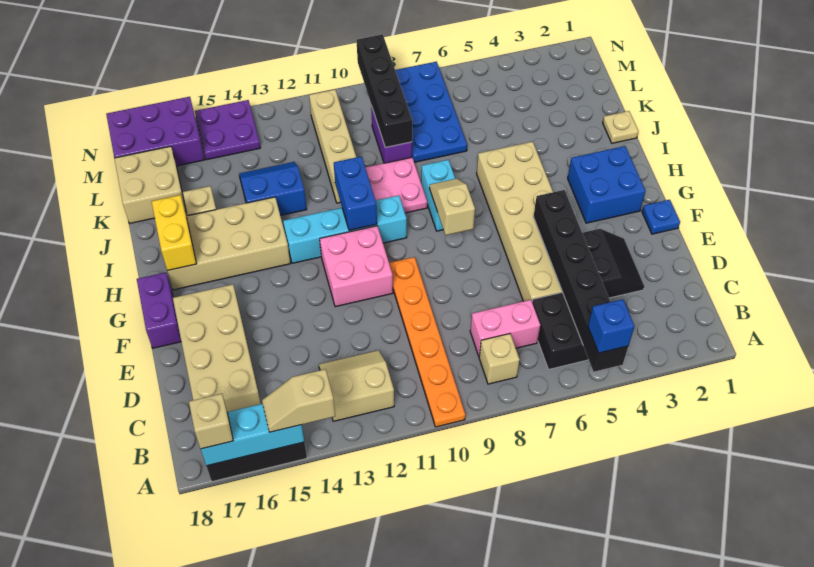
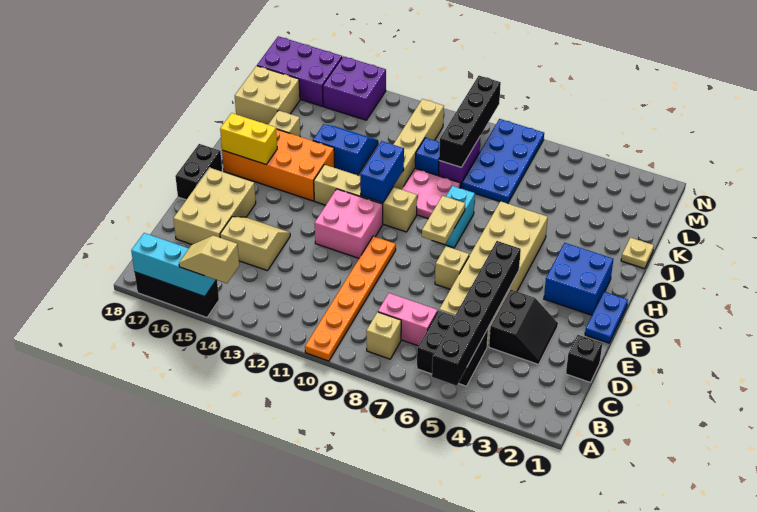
blue 1x1 brick [588,299,634,353] -> blue 1x1 brick moved to [415,138,440,176]
tan 1x1 brick [189,394,233,449] -> tan 1x1 brick moved to [435,246,469,289]
tan 2x2 slope [319,350,394,421] -> tan 2x2 slope moved to [220,217,290,271]
tan 2x4 brick [173,284,261,412] -> tan 2x3 brick [173,168,256,245]
none -> black 1x1 brick [566,335,602,382]
blue 1x1 plate [642,200,680,234] -> blue 1x2 plate [585,292,628,343]
purple 1x2 brick [137,272,181,348] -> black 1x2 brick [175,144,222,200]
tan 1x2 slope [429,179,475,235] -> tan 1x2 plate [422,196,465,244]
cyan 1x4 brick [283,195,407,263] -> tan 1x4 brick [314,165,417,232]
tan 2x4 brick [168,197,291,290] -> orange 2x4 brick [222,129,335,201]
yellow 1x2 brick [151,195,196,271] -> yellow 1x2 brick turned to [220,113,277,164]
purple 2x2 plate [195,100,260,160] -> purple 2x2 brick [323,56,386,120]

